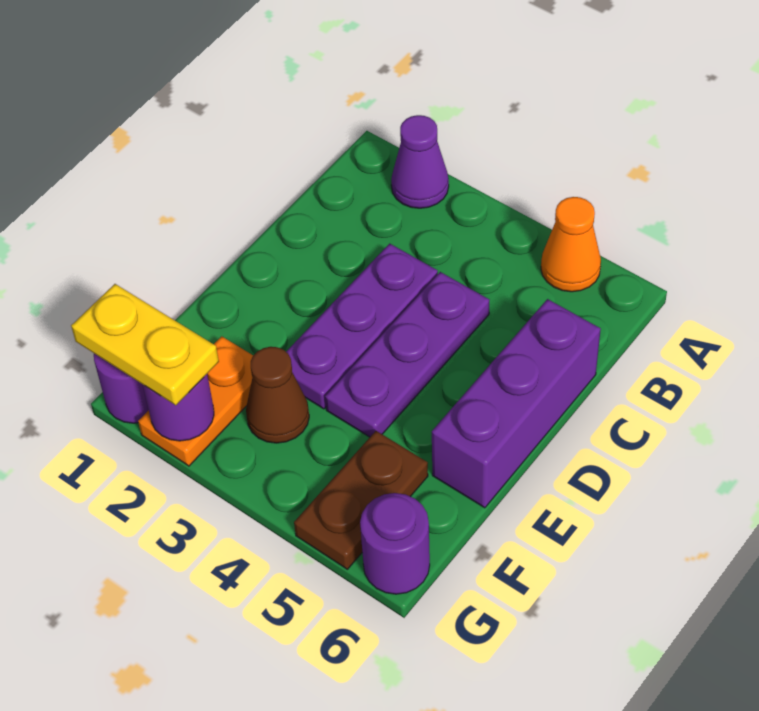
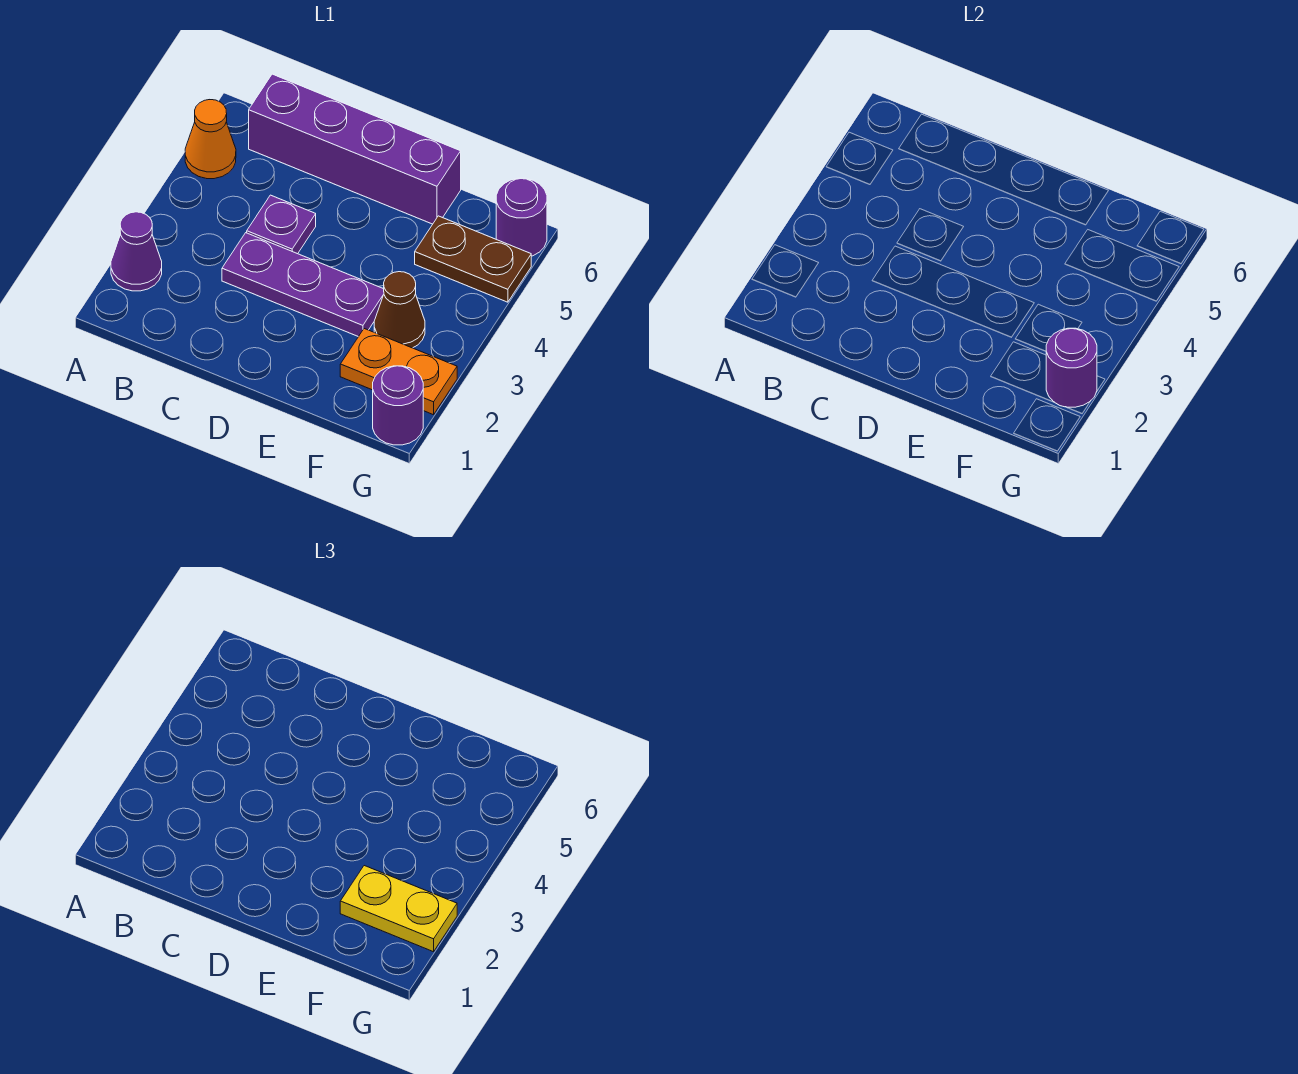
purple 1x3 plate [325,272,489,437] -> purple 1x1 plate [247,195,316,254]
purple 1x3 brick [432,299,601,508] -> purple 1x4 brick [249,74,461,224]
yellow 1x2 plate [71,284,219,405] -> yellow 1x2 plate turned to [340,866,457,952]

